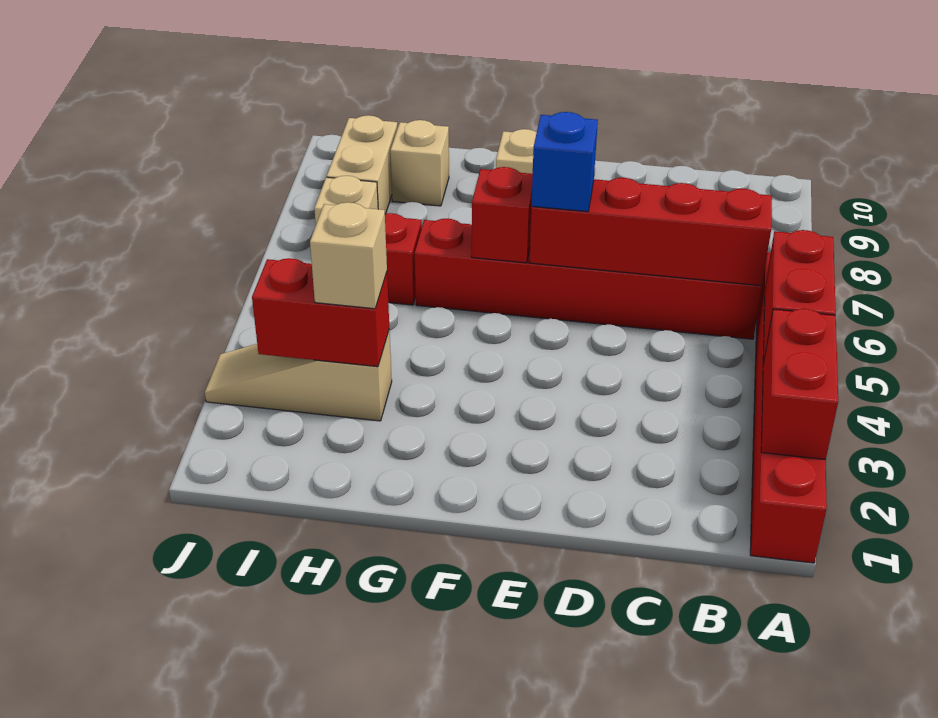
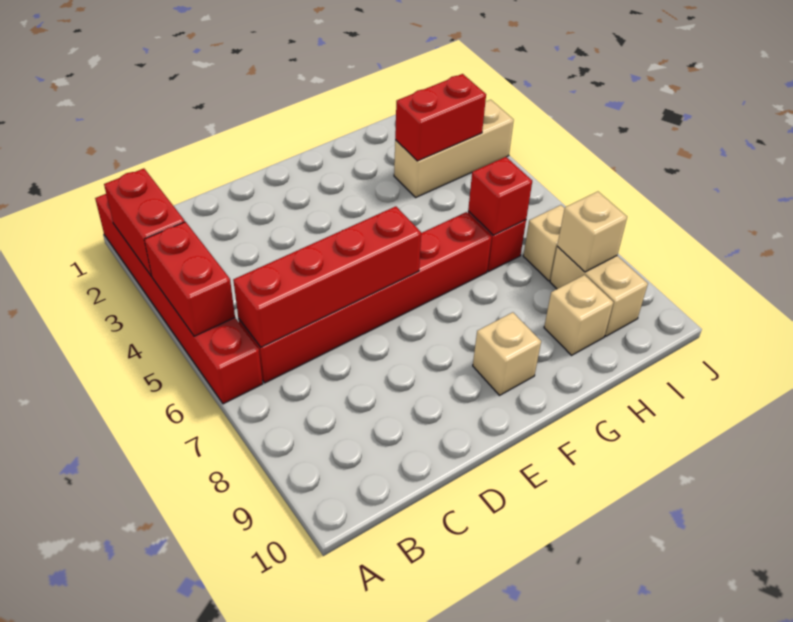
blue 1x1 brick [532,112,598,212] -> none
red 1x1 brick [472,167,533,263] -> red 1x1 brick moved to [468,157,532,235]
tan 1x3 slope [205,330,392,421] -> tan 1x3 brick [394,100,514,197]
tan 1x1 brick [310,202,387,309] -> tan 1x1 brick moved to [557,192,627,272]

